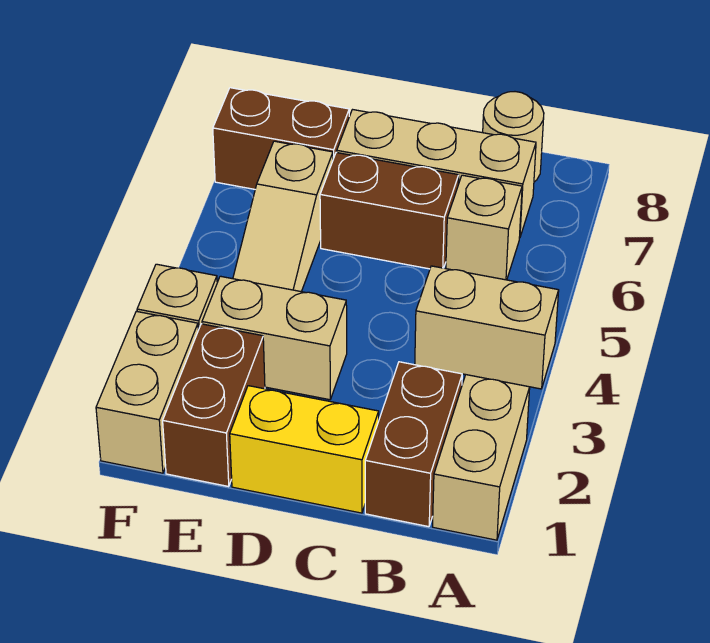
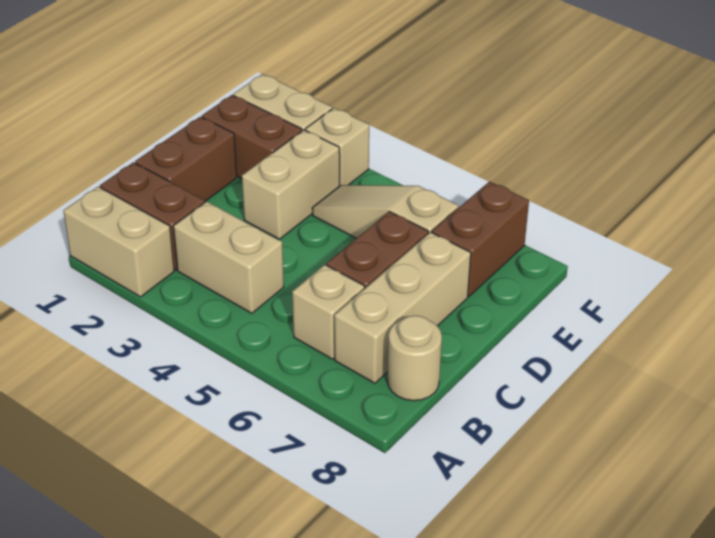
tan 1x2 brick [415,266,559,389] -> tan 1x2 brick turned to [173,201,284,313]
yellow 1x2 brick [230,386,379,513] -> brown 1x2 brick [135,117,237,201]

